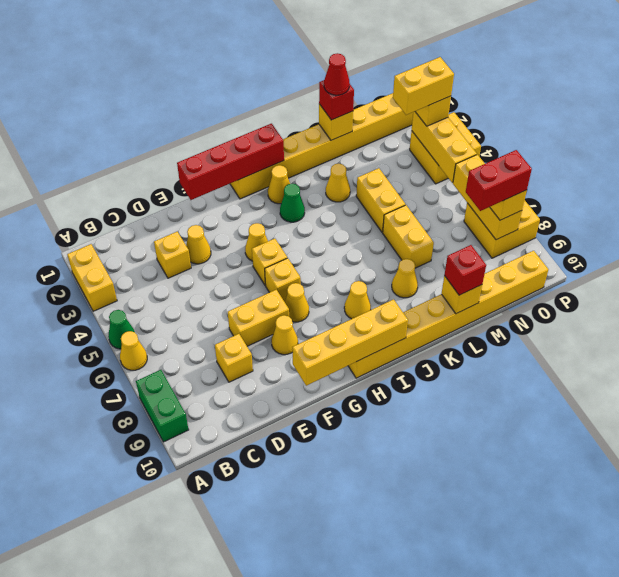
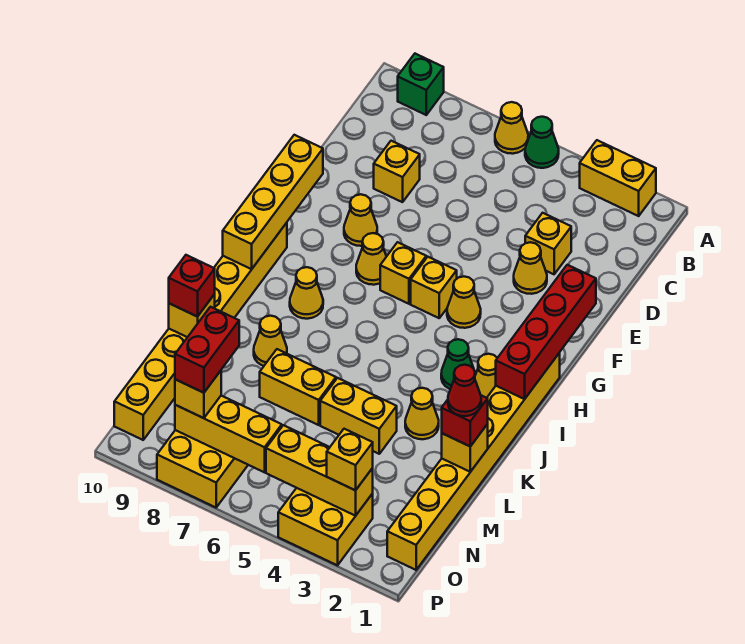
green 1x2 brick [136,370,189,442] -> green 1x1 brick [398,54,444,115]
yellow 1x2 brick [228,290,289,346] -> none
yellow 1x2 brick [393,57,454,115] -> none

